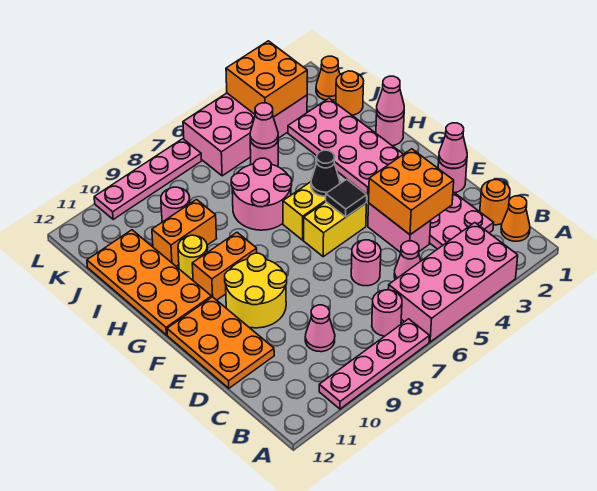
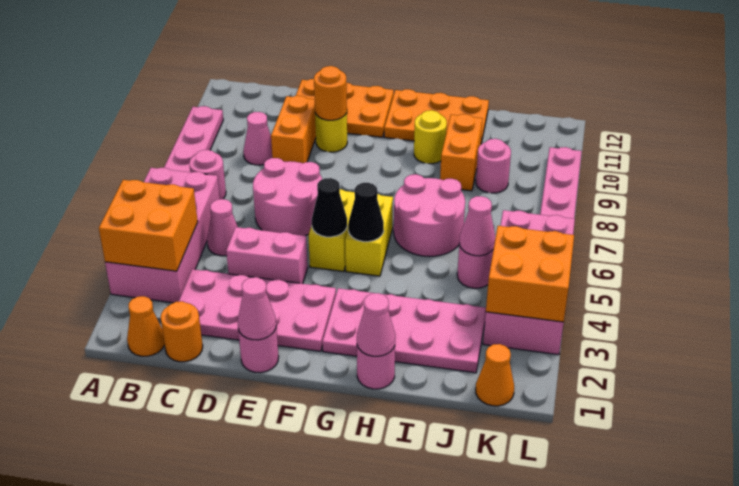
orange 2x2 brick [369,149,454,235] -> orange 2x2 brick moved to [99,180,198,271]
pink 1x1 round brick [351,240,381,286] -> pink 2x2 round brick [253,158,322,236]
yellow 2x2 round brick [225,253,287,328] -> yellow 1x1 round brick [315,113,347,152]
black 1x1 tile [326,179,367,217] -> black 1x1 cone [312,178,347,237]
orange 1x2 brick [192,233,257,300] -> orange 1x2 brick moved to [271,96,316,163]
orange 2x4 plate [87,230,211,335] -> orange 2x3 plate [384,89,489,144]
orange 1x1 round brick [336,71,364,115] -> orange 1x1 round brick moved to [314,66,347,120]

